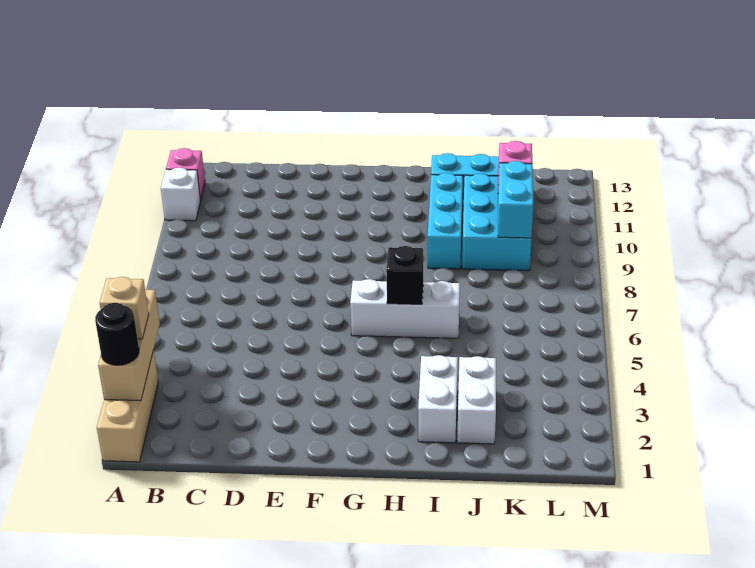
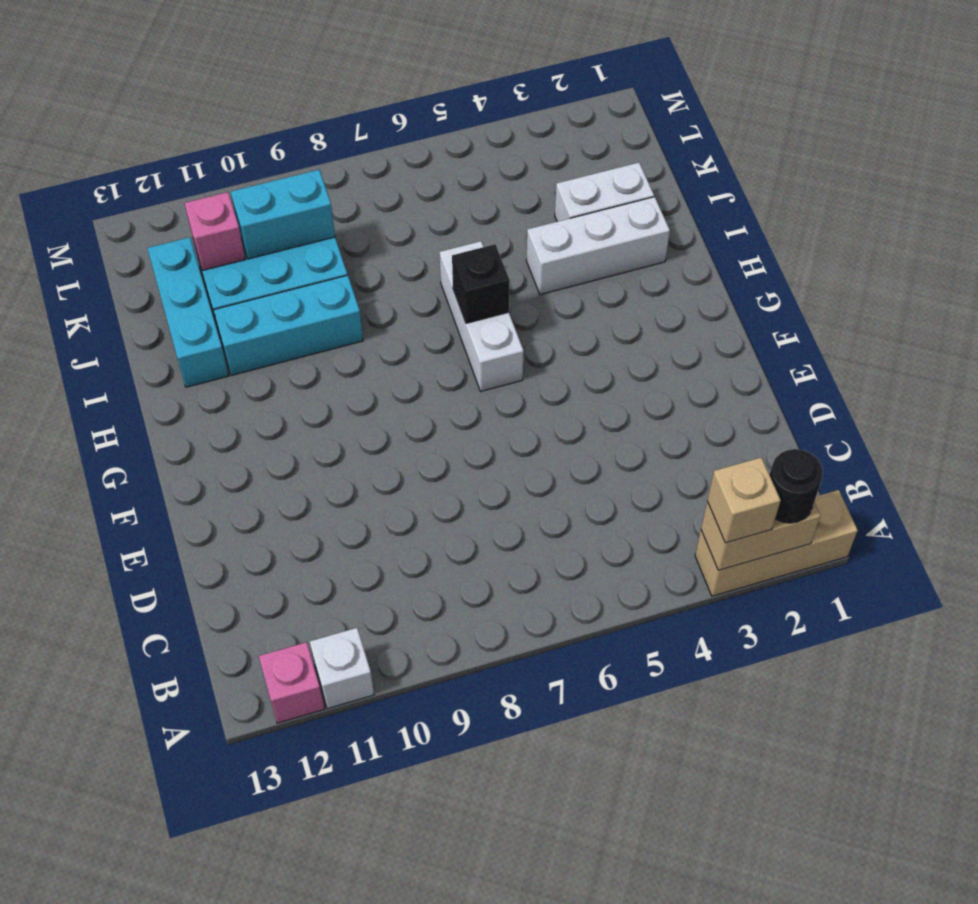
tan 1x3 brick [98,290,160,401] -> tan 1x2 brick [701,501,820,570]
white 1x2 brick [418,355,458,443] -> white 1x3 brick [526,197,670,295]

